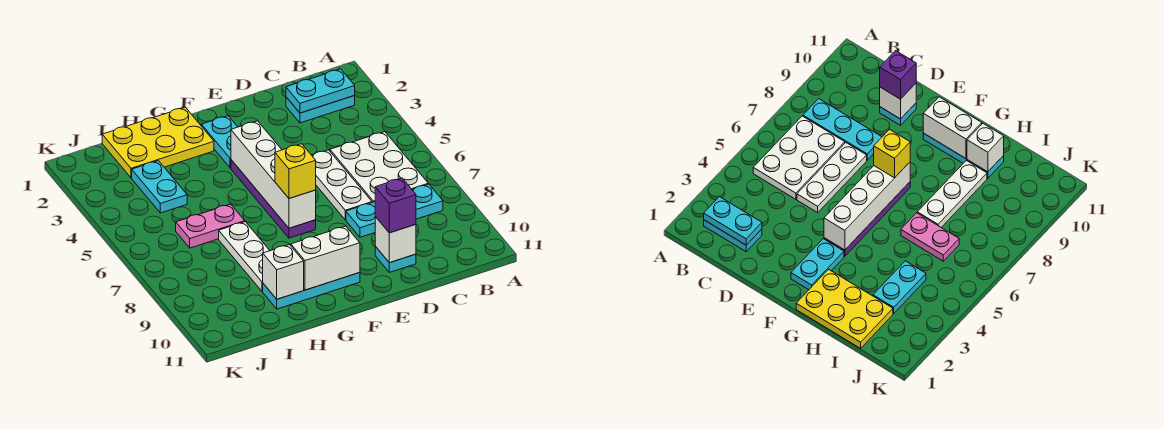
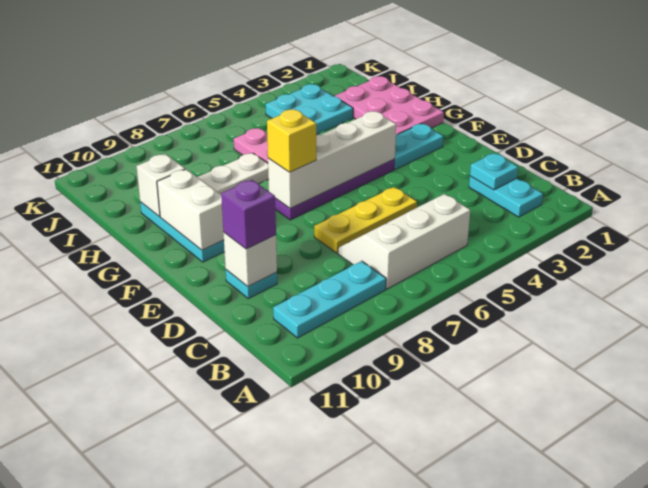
cyan 1x2 plate [286,69,355,113] -> cyan 1x1 plate [470,153,518,190]
white 2x3 plate [330,132,428,203] -> white 2x3 slope [338,194,470,289]
cyan 1x3 plate [346,184,443,237] -> cyan 1x3 plate turned to [273,261,386,338]
white 1x3 plate [312,150,372,220] -> yellow 1x3 plate [314,187,417,253]
yellow 2x3 plate [102,107,214,178] -> pink 2x3 plate [335,76,444,135]
cyan 1x2 plate [132,161,187,213] -> cyan 2x2 plate [266,84,353,135]

